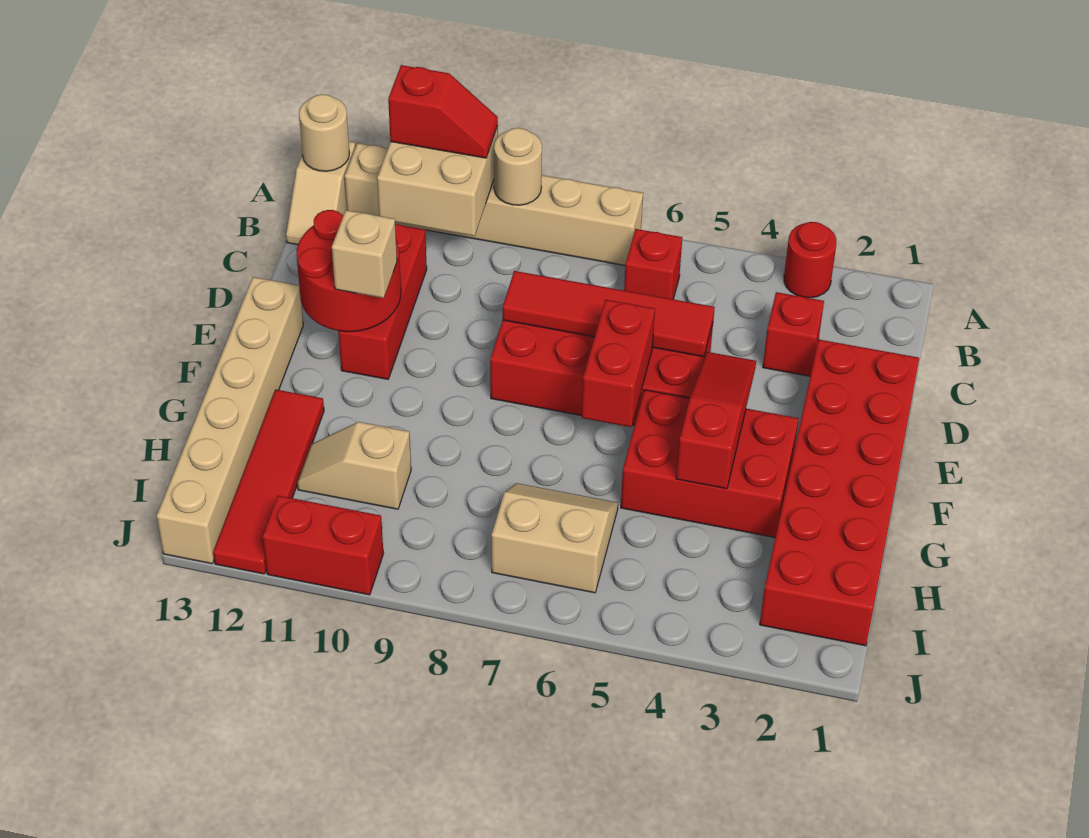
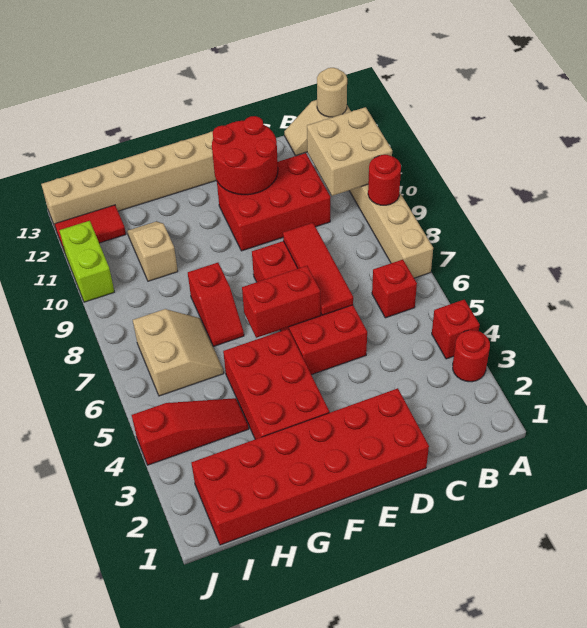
tan 1x1 round brick [494,128,542,205] -> red 1x1 round brick [368,155,401,205]
red 1x2 slope [388,65,498,158] -> red 1x2 slope moved to [188,263,244,346]
red 1x1 brick [763,292,824,376] -> red 1x1 brick moved to [432,299,480,359]
red 1x3 brick [338,224,427,379] -> red 2x3 brick [217,153,331,251]
red 1x4 tile [503,271,715,357] -> red 1x3 tile [283,223,353,315]
red 1x3 slope [676,352,756,489] -> red 1x3 slope moved to [132,398,249,465]
tan 1x1 brick [332,210,397,298] -> none
red 1x4 tile [213,390,324,574] -> red 1x2 tile [55,205,126,252]
red 1x2 brick [263,496,384,595] -> lime 1x2 brick [59,221,114,302]

